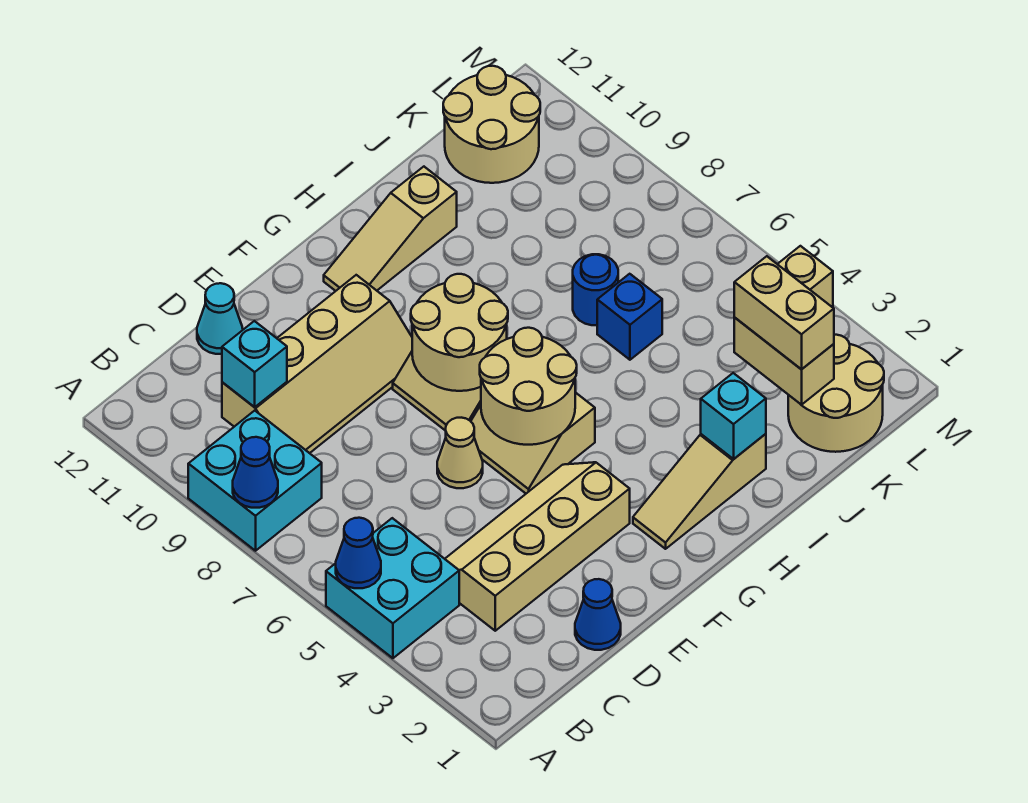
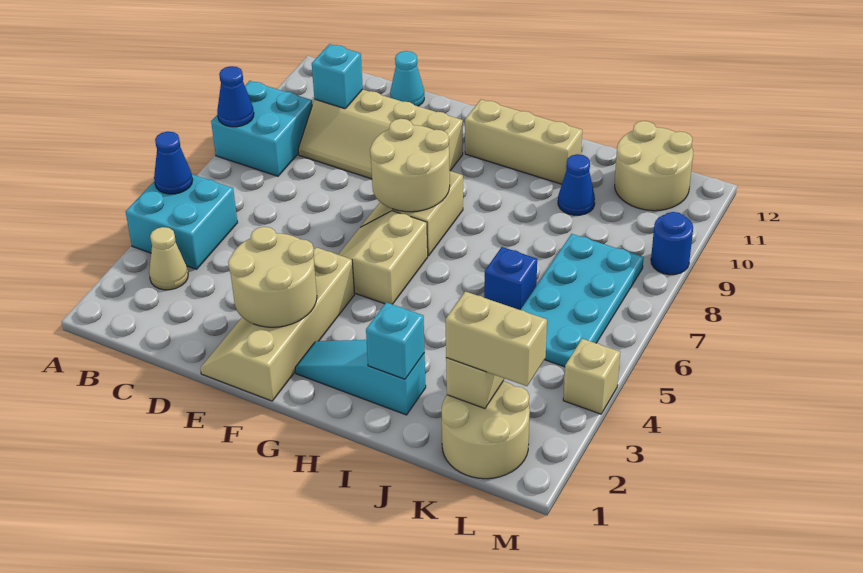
tan 2x4 slope [445,462,630,631] -> tan 2x4 slope turned to [200,248,355,401]
blue 1x1 cone [575,579,621,650] -> blue 1x1 cone moved to [558,154,595,215]
tan 1x1 cone [437,418,483,488] -> tan 1x1 cone moved to [149,227,188,290]
tan 2x2 round brick [480,328,577,445] -> tan 2x2 round brick moved to [228,227,317,327]
tan 1x3 slope [633,434,766,549] -> cyan 1x3 slope [295,340,426,415]
tan 1x3 slope [324,167,457,291] -> tan 1x3 brick [465,100,582,184]
blue 1x1 round brick [573,254,618,325] -> blue 1x1 round brick moved to [651,212,693,275]
tan 1x2 brick [734,256,834,369] -> tan 1x2 brick turned to [446,291,547,386]
none -> cyan 2x4 plate [521,234,644,367]

